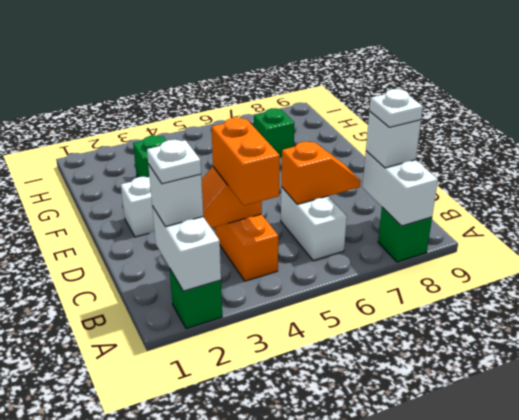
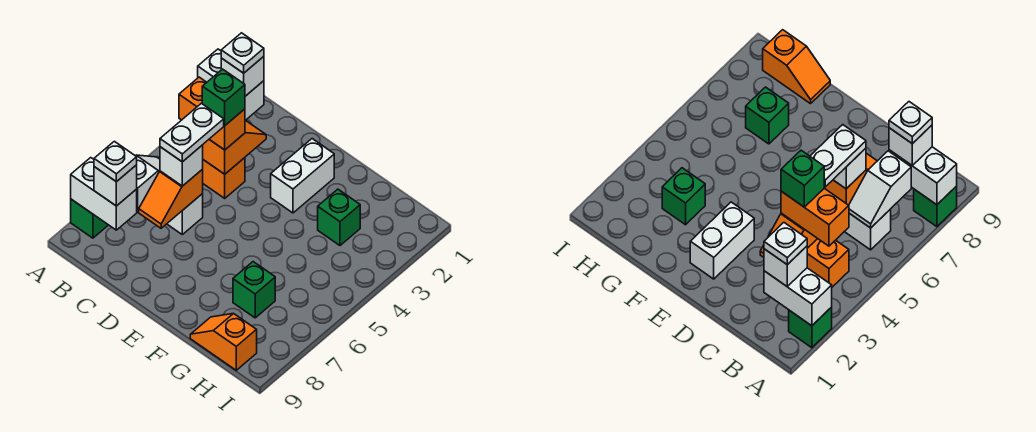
none -> white 1x2 slope [136,155,160,212]
none -> green 1x1 brick [202,69,245,126]
none -> white 1x2 plate [160,103,224,162]
none -> white 1x1 brick [160,145,203,186]
none -> orange 1x2 slope [190,313,257,370]

